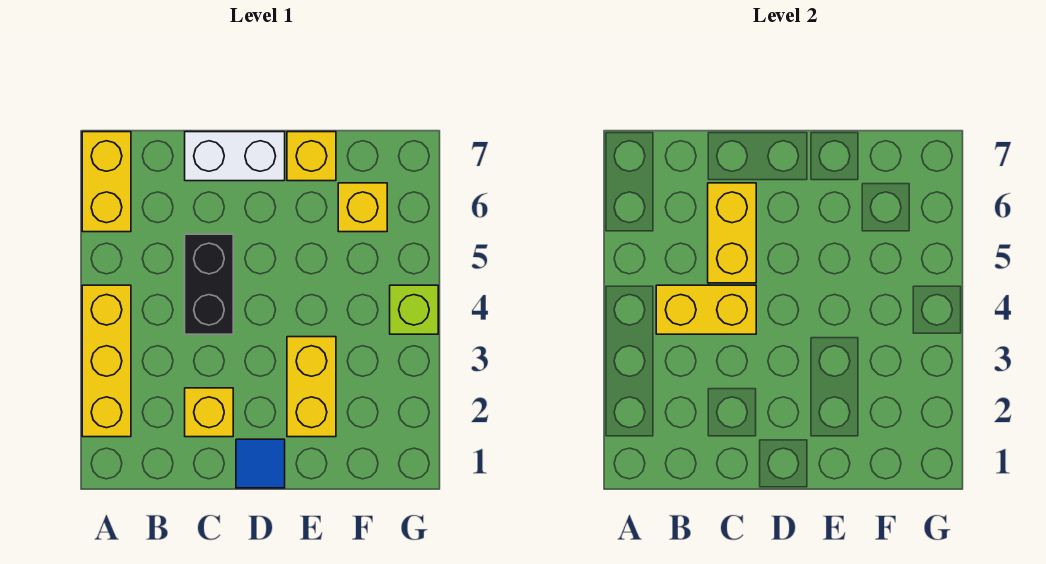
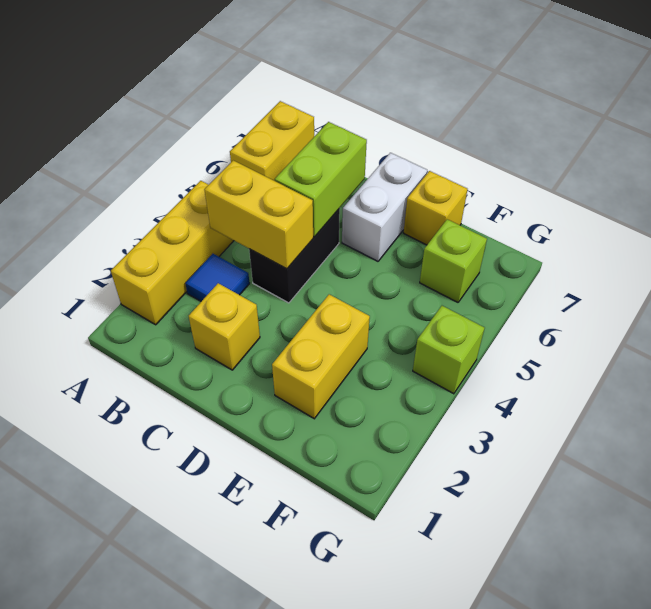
yellow 1x2 brick [708,183,756,283] -> lime 1x2 brick [275,122,367,237]
white 1x2 brick [185,132,285,181] -> white 1x2 brick turned to [342,153,427,261]
blue 1x1 tile [236,439,285,488] -> blue 1x1 tile moved to [185,254,250,301]
yellow 1x1 brick [338,183,387,232] -> lime 1x1 brick [420,219,487,302]

